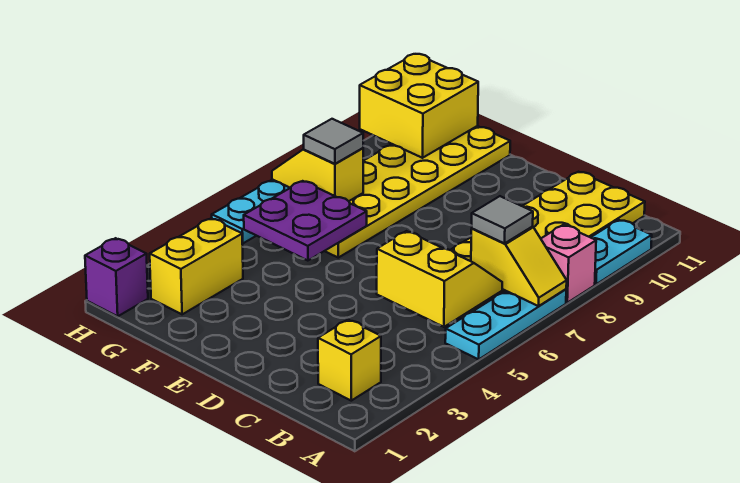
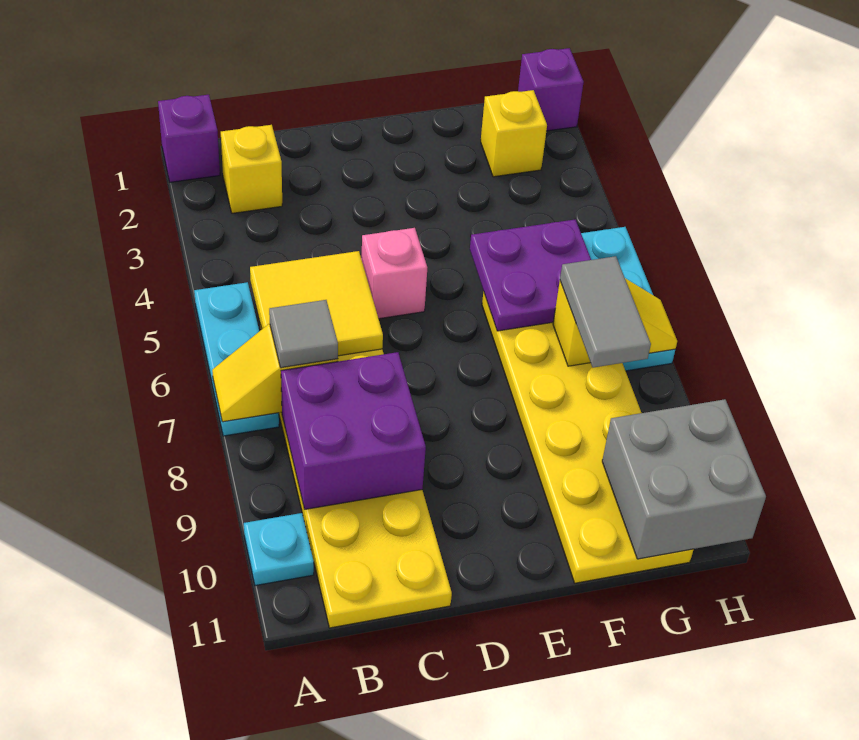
none -> purple 1x1 brick [158,95,220,182]
pink 1x1 brick [541,225,596,303] -> pink 1x1 brick moved to [361,228,427,319]
cyan 1x2 plate [591,220,652,284] -> cyan 1x1 plate [244,513,314,586]
yellow 2x2 slope [377,231,502,327] -> yellow 2x2 tile [250,251,383,356]
none -> purple 2x2 brick [281,352,426,509]
yellow 1x2 brick [150,218,243,314] -> yellow 1x1 brick [481,90,547,177]
grey 1x1 tile [304,119,363,164] -> grey 1x2 tile [560,256,651,368]
yellow 2x2 brick [360,54,478,158] -> grey 2x2 brick [602,399,766,559]

